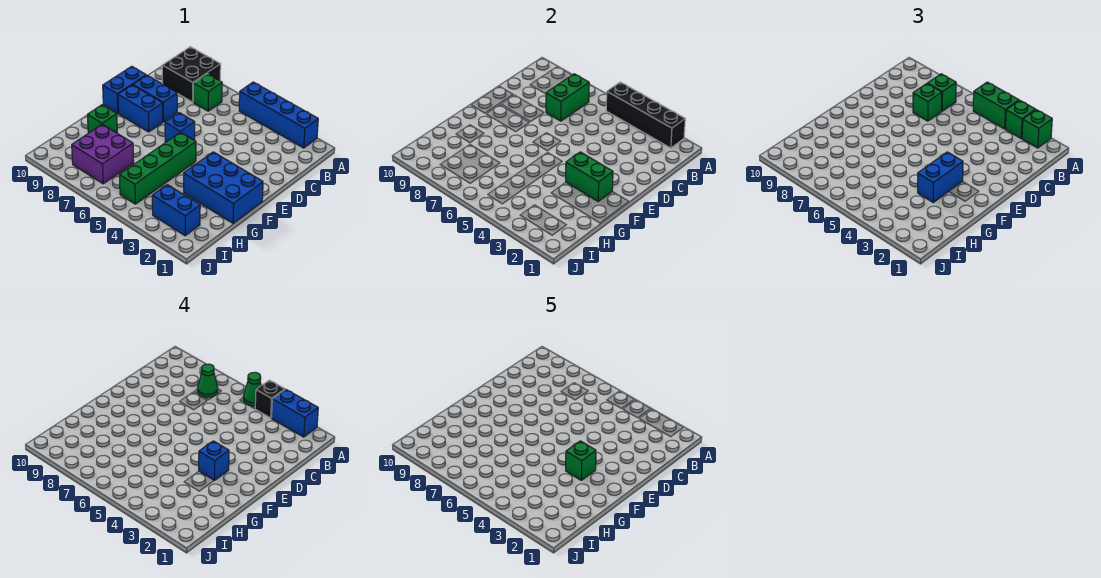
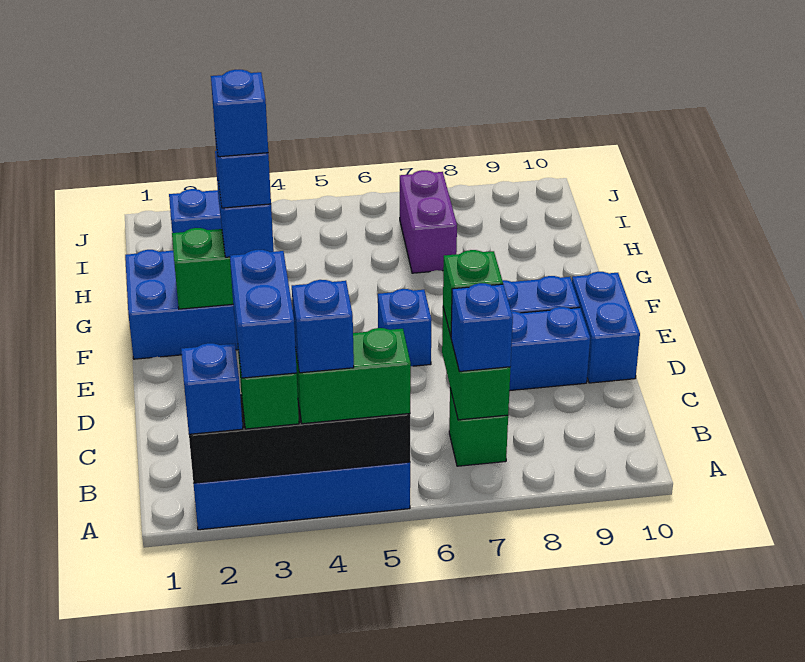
green 1x1 brick [1022,110,1052,148] -> blue 1x1 brick [181,343,243,434]
blue 1x2 brick [272,389,318,437] -> blue 1x2 brick turned to [230,250,297,378]
black 1x1 brick [255,380,285,418] -> blue 1x1 brick [292,280,354,373]
green 1x1 cone [243,372,261,406] -> none
black 2x2 brick [162,47,221,102] -> none
green 1x1 brick [927,74,956,111] -> blue 1x1 brick [451,283,513,372]
green 1x1 cone [198,364,218,398] -> none
green 1x1 brick [566,441,596,480] -> blue 1x1 brick [211,70,268,157]
green 1x4 brick [119,132,196,204] -> none
green 1x1 brick [87,105,117,133] -> none
purple 2x2 brick [72,124,134,184] -> purple 1x2 brick [400,170,457,273]

